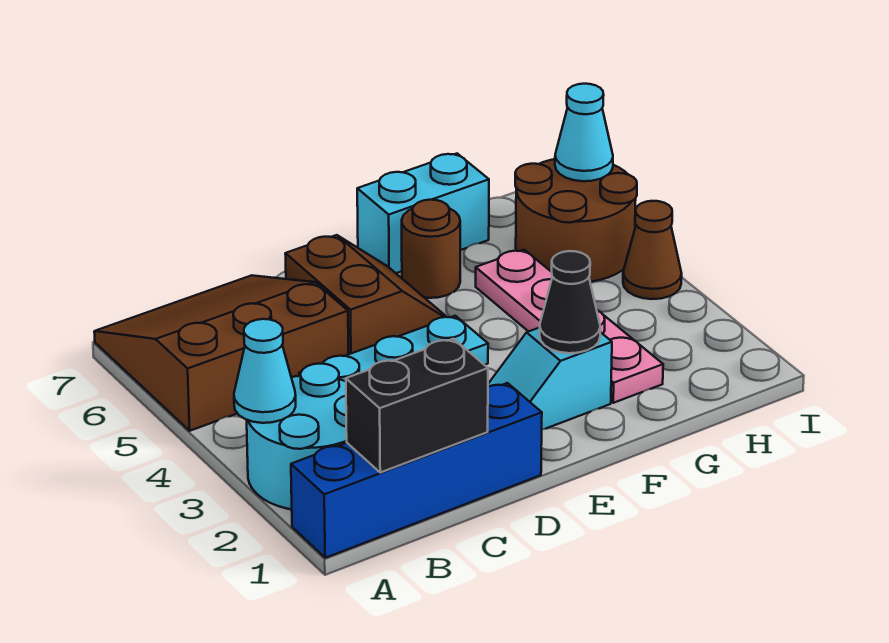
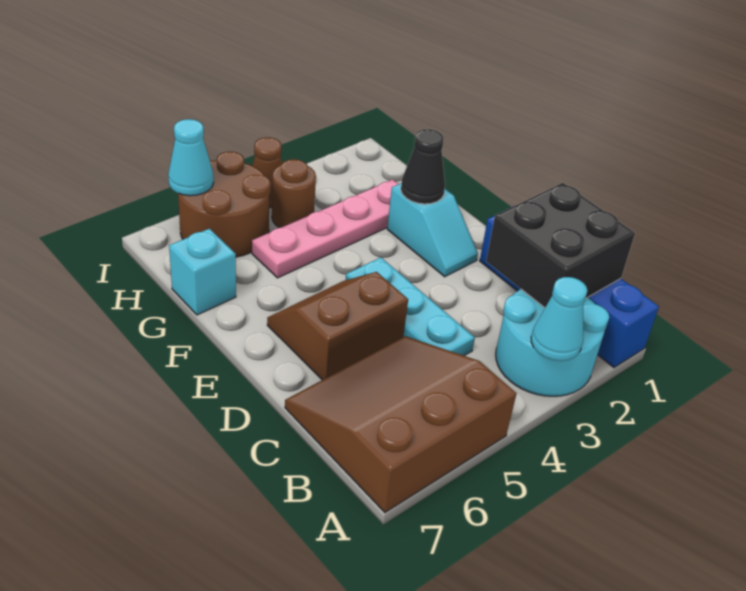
brown 3x3 slope [94,275,348,431] -> brown 3x3 slope turned to [285,336,517,513]
black 1x2 brick [346,339,488,472] -> black 2x2 brick [486,183,635,308]
brown 1x1 round brick [402,200,460,298] -> brown 1x1 round brick moved to [272,159,316,228]
cyan 1x2 brick [357,154,489,273] -> cyan 1x1 brick [169,229,236,315]

